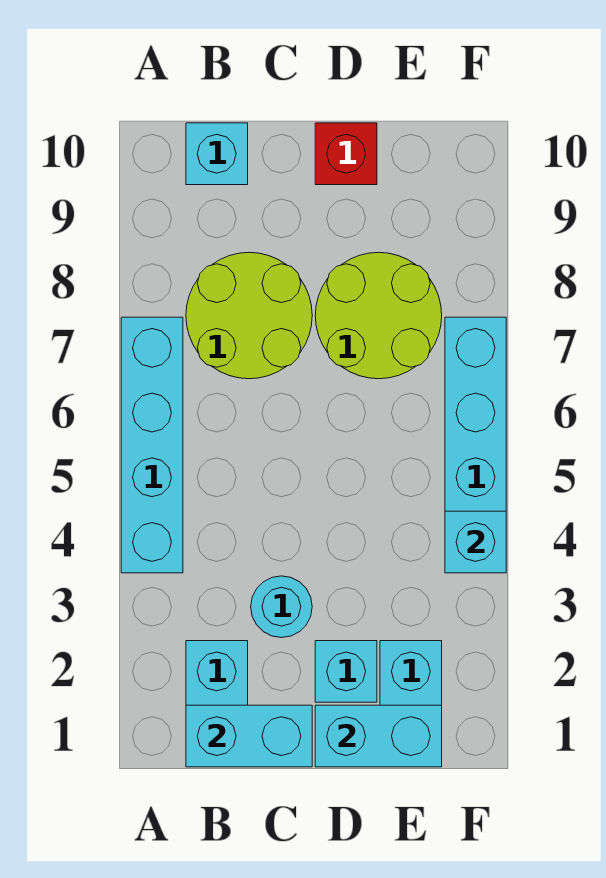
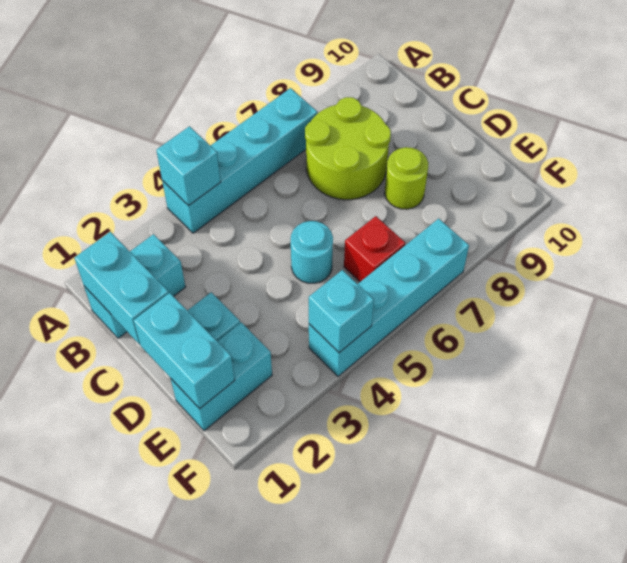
cyan 1x1 brick [186,123,248,185] -> cyan 1x1 brick moved to [156,126,221,206]
cyan 1x1 round brick [251,576,312,638] -> cyan 1x1 round brick moved to [291,221,333,283]
lime 2x2 round brick [315,252,442,379] -> lime 1x1 round brick [385,147,428,209]
red 1x1 brick [315,123,377,185] -> red 1x1 brick moved to [344,216,405,282]

